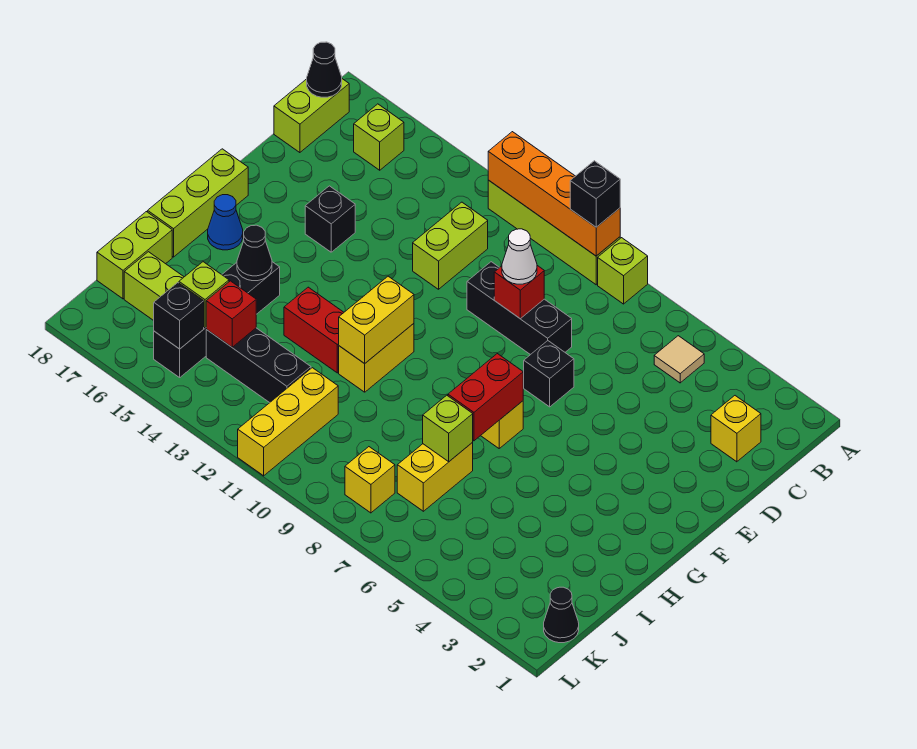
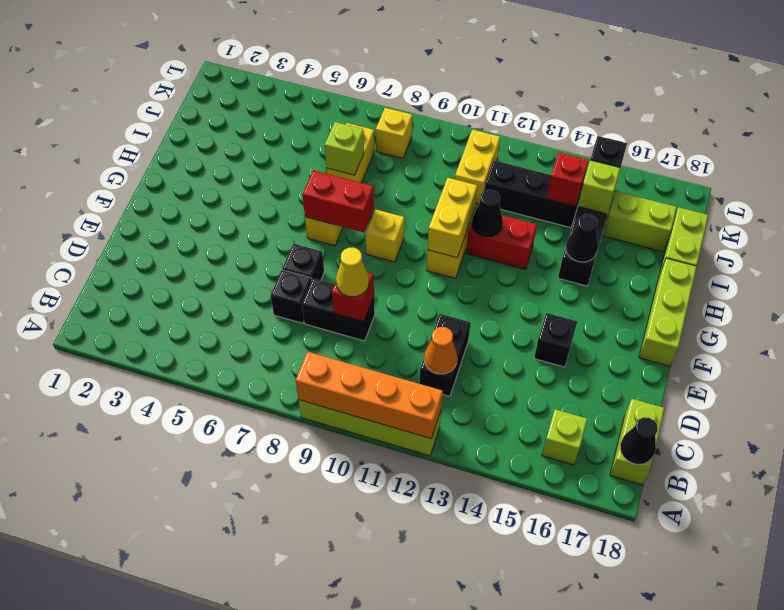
lime 1x1 brick [598,238,648,304] -> none
black 1x1 brick [570,161,620,227] -> black 1x1 brick moved to [271,270,312,323]
tan 1x1 tile [654,336,704,383] -> none
yellow 1x1 brick [711,396,761,462] -> yellow 1x1 brick moved to [366,210,404,262]
lime 1x2 brick [413,202,488,289] -> black 1x2 brick [419,314,470,396]
none -> orange 1x1 cone [424,327,457,374]
black 1x3 brick [467,262,572,355] -> black 1x2 brick [302,279,375,341]
white 1x1 cone [502,229,537,284] -> yellow 1x1 cone [336,248,369,297]
red 1x2 brick [448,354,523,441] -> red 1x2 brick turned to [302,170,374,232]
blue 1x1 cone [208,195,243,250] -> none
yellow 1x3 brick [238,368,338,476] -> yellow 1x2 brick [455,130,500,204]
black 1x1 cone [544,587,579,643] -> black 1x1 cone moved to [472,190,503,237]

